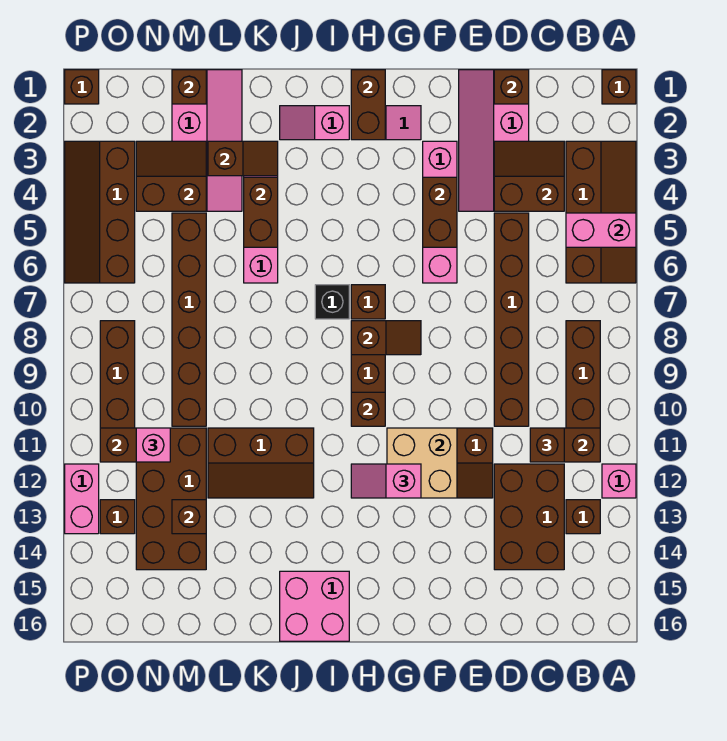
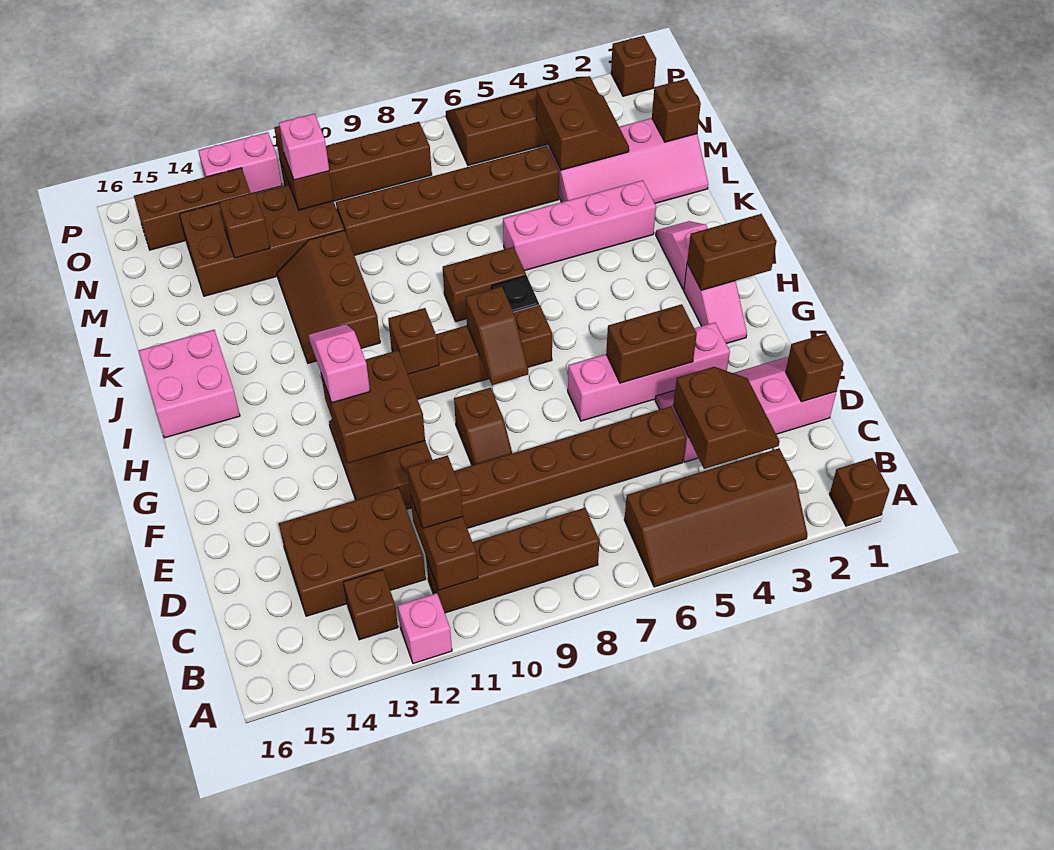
pink 1x2 brick [566,213,636,247] -> none
tan 2x2 brick [387,428,457,498] -> brown 2x2 brick [321,350,425,463]
brown 1x2 slope [208,141,278,176] -> brown 1x2 slope moved to [454,388,512,465]
brown 1x2 brick [244,177,278,247] -> brown 1x2 brick moved to [443,247,526,322]
brown 1x1 brick [100,500,135,534] -> brown 1x3 brick [134,168,250,250]

